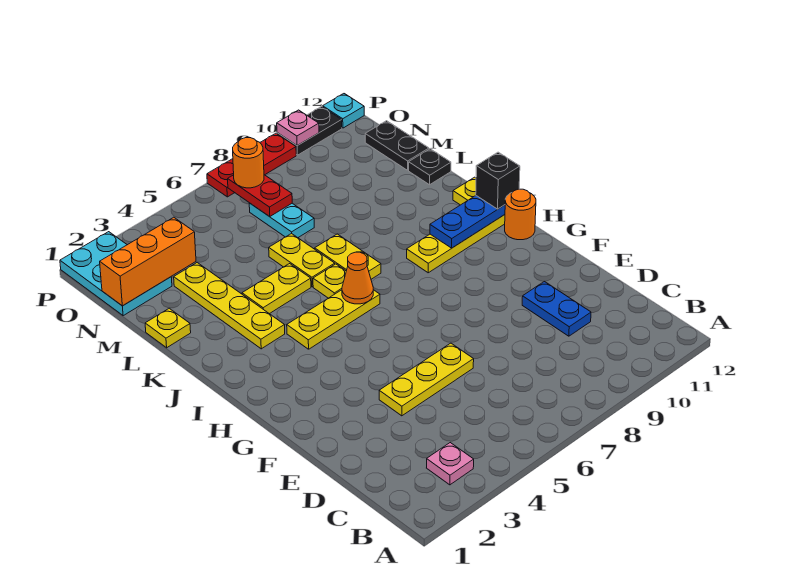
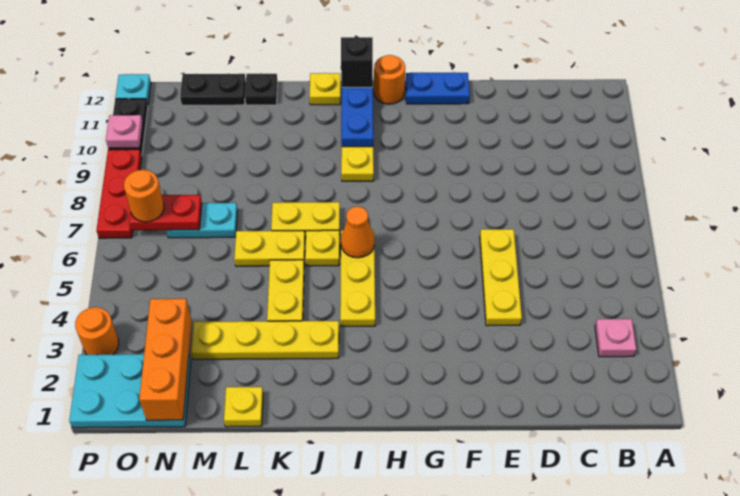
blue 1x2 plate [522,281,591,336] -> blue 1x2 plate moved to [406,72,470,104]
none -> orange 1x1 round brick [75,307,119,355]

